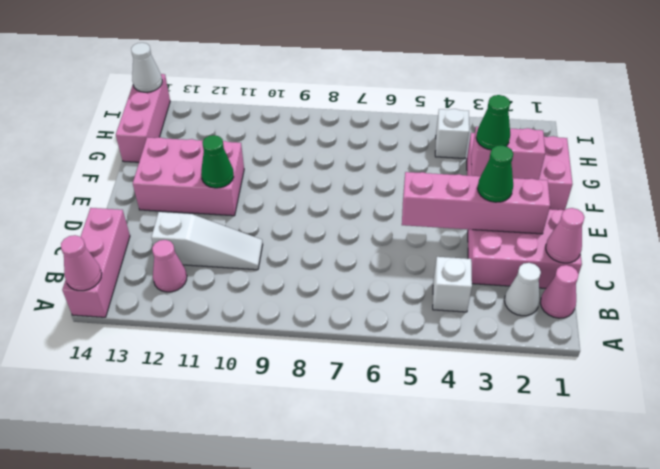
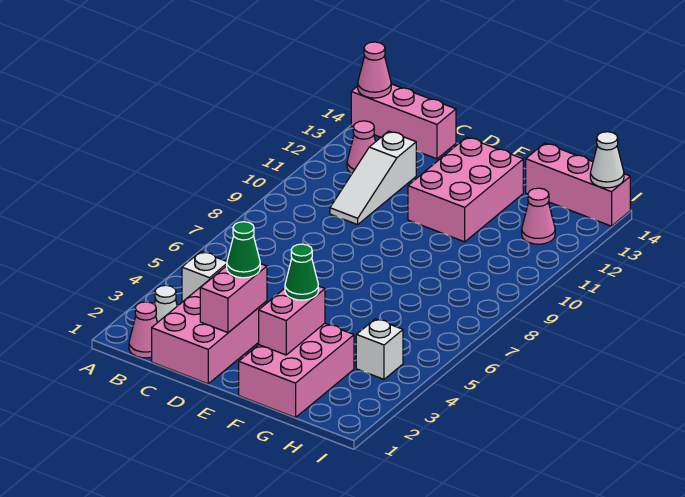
pink 1x1 cone [546,208,585,263] -> pink 1x1 cone moved to [522,188,555,244]
pink 1x4 brick [402,172,550,234] -> pink 1x2 brick [200,264,267,333]
green 1x1 cone [201,135,234,188] -> none

